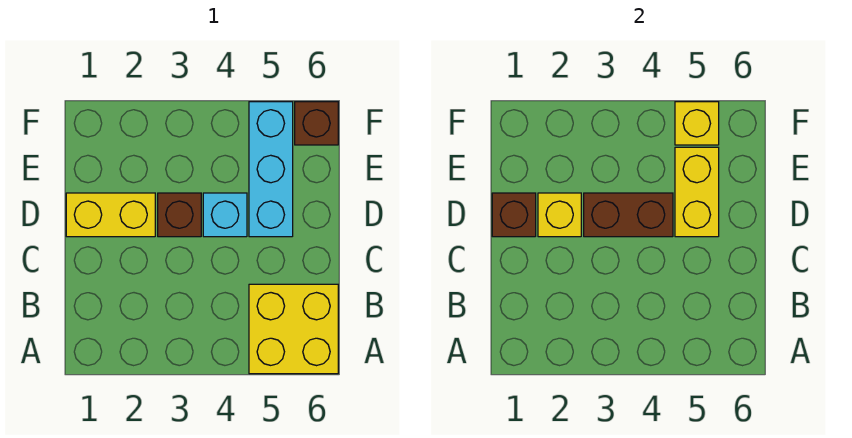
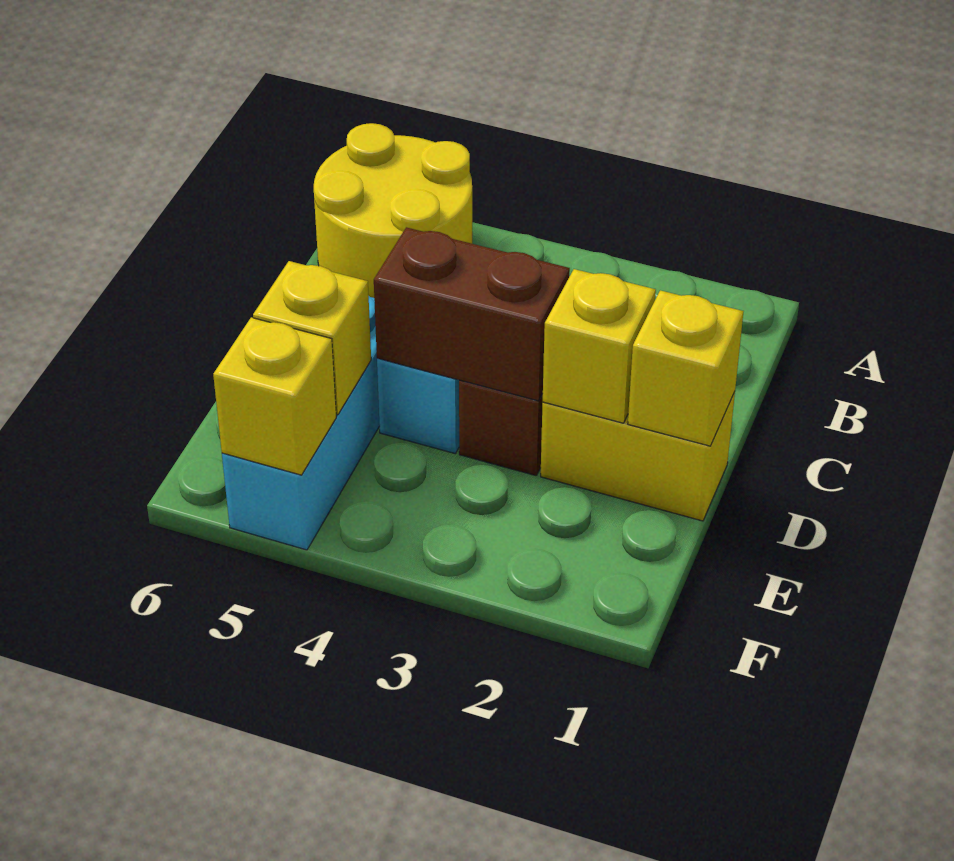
yellow 2x2 brick [249,284,338,374] -> yellow 2x2 round brick [314,123,472,298]
brown 1x1 brick [492,193,536,237] -> yellow 1x1 brick [628,290,743,446]
yellow 1x2 brick [675,147,719,237] -> yellow 1x1 brick [253,261,371,415]
brown 1x1 brick [295,102,338,145] -> none

